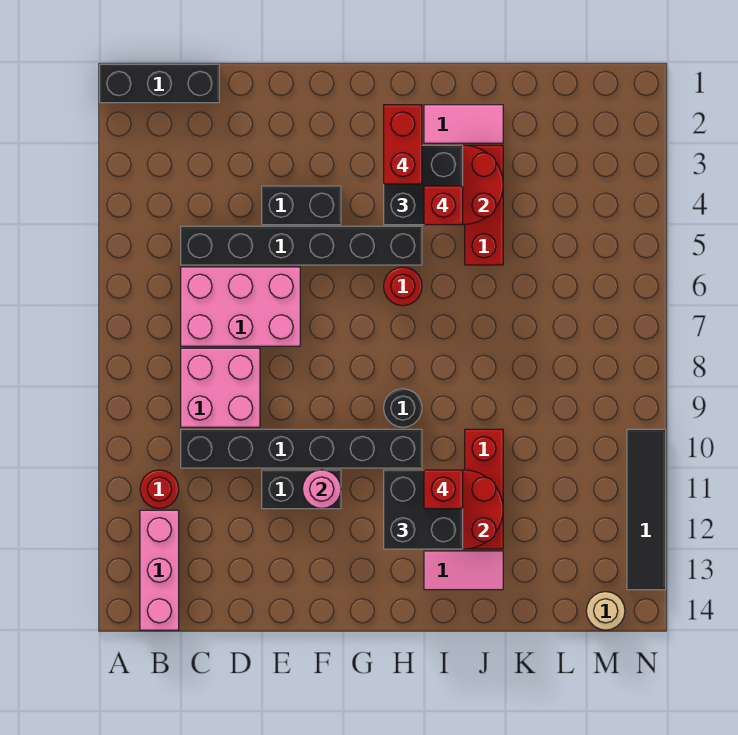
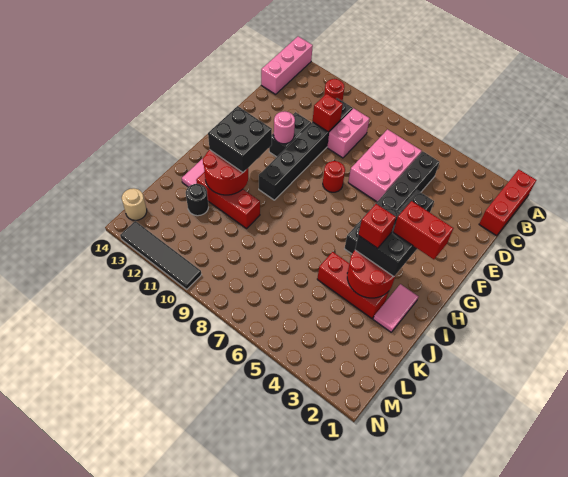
black 1x3 brick [100,64,219,103] -> red 1x3 brick [479,169,536,236]
pink 1x3 brick [140,510,179,630] -> pink 1x3 brick turned to [261,36,313,94]
pink 2x2 brick [181,348,260,427] -> pink 1x2 brick [327,108,369,158]
red 1x1 round brick [384,267,422,306] -> red 1x1 round brick moved to [323,161,345,192]
black 1x1 round brick [384,389,422,427] -> black 1x1 round brick moved to [186,184,209,216]
red 1x1 brick [424,470,463,509] -> red 1x1 brick moved to [313,94,343,132]

